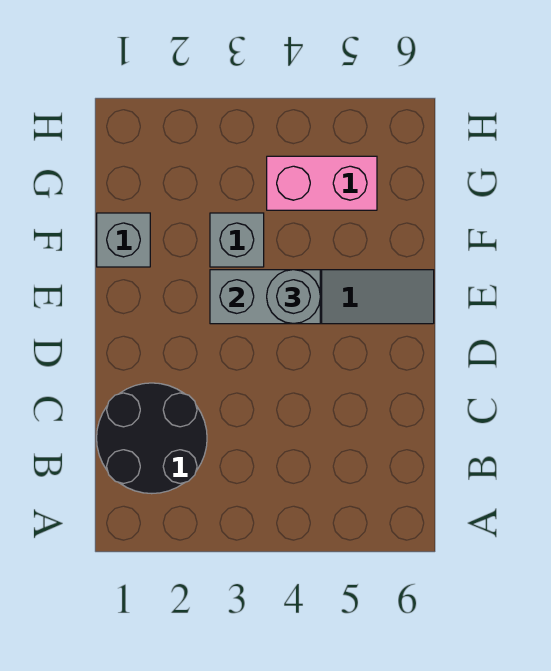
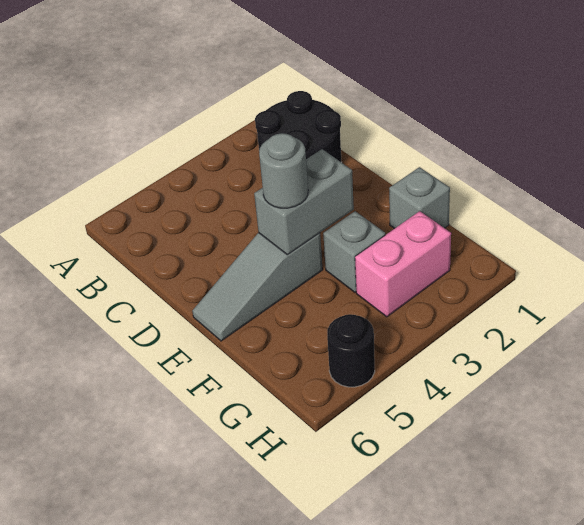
pink 1x2 brick [267,156,377,210] -> pink 1x2 brick moved to [355,211,451,317]
none -> black 1x1 round brick [327,314,375,387]

